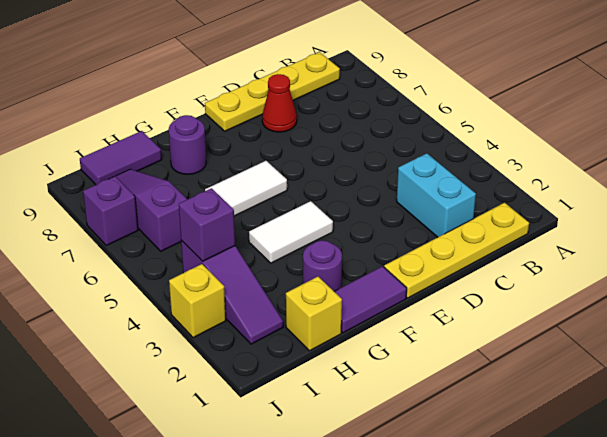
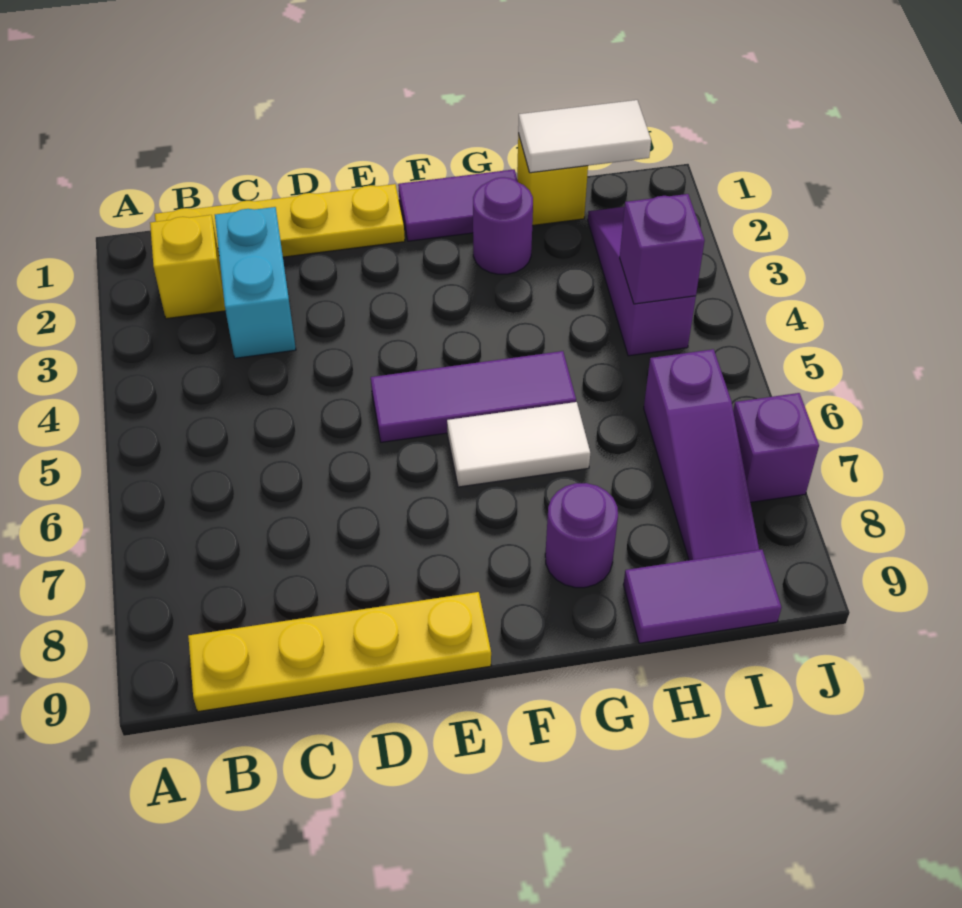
red 1x1 cone [262,74,297,132] -> none
none -> purple 1x3 tile [371,351,576,442]
white 1x2 tile [249,201,333,263] -> white 1x2 tile moved to [518,100,651,173]
yellow 1x1 brick [169,264,226,338] -> yellow 1x1 brick moved to [150,215,225,319]

